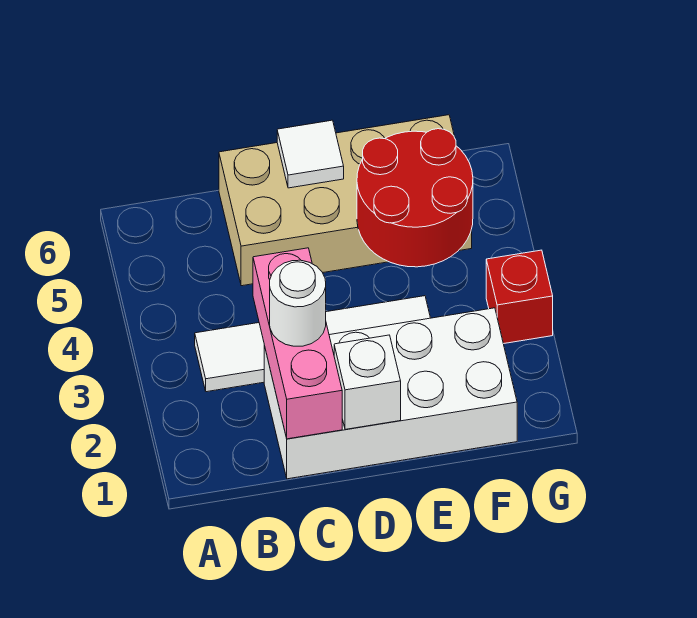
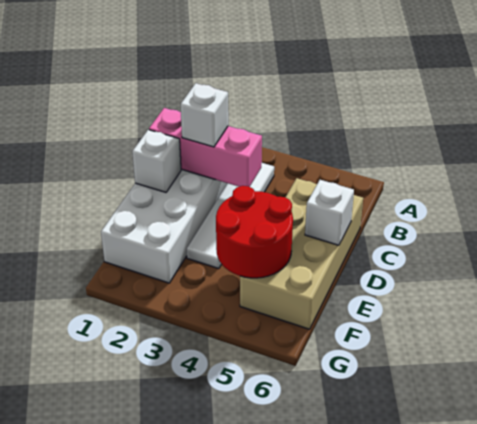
white 1x1 round brick [270,260,326,346] -> white 1x1 brick [181,83,228,147]
white 1x1 tile [277,120,344,188] -> white 1x1 brick [305,180,354,245]
red 1x1 brick [486,250,553,344] -> none

